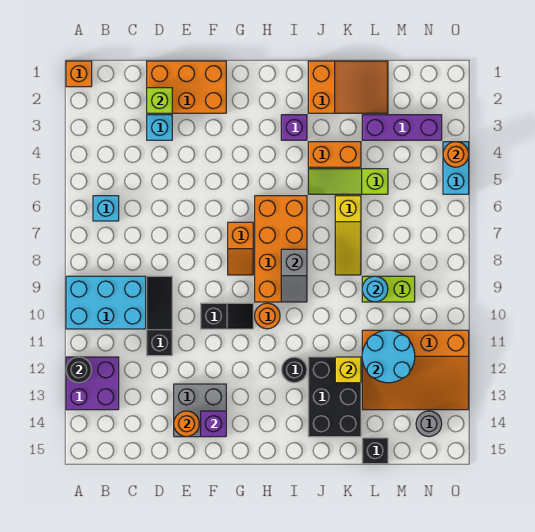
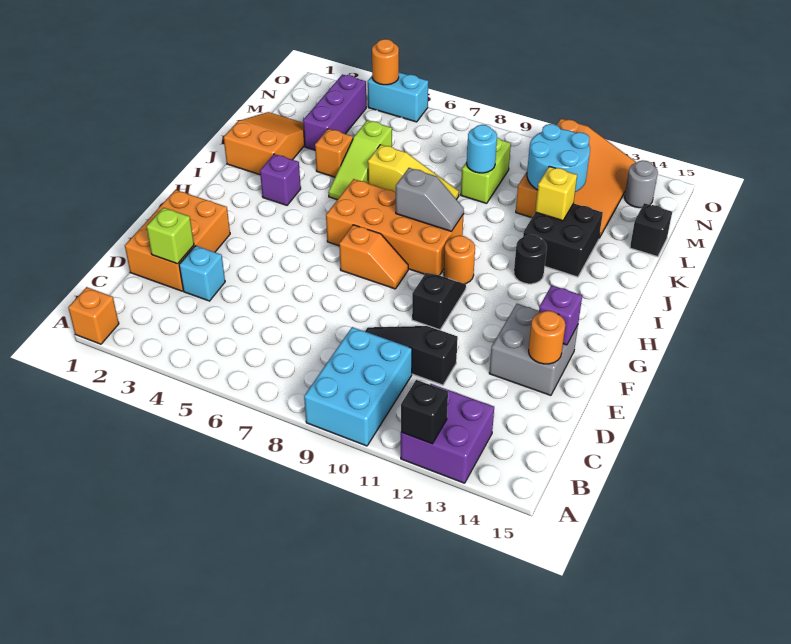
black 1x1 round brick [66,357,92,383] -> black 1x1 brick [401,380,448,444]
cyan 1x1 brick [93,196,119,221] -> none
orange 1x2 brick [308,142,361,167] -> orange 1x1 brick [315,129,353,177]
black 2x3 brick [308,357,361,437] -> black 2x2 brick [523,203,603,277]

